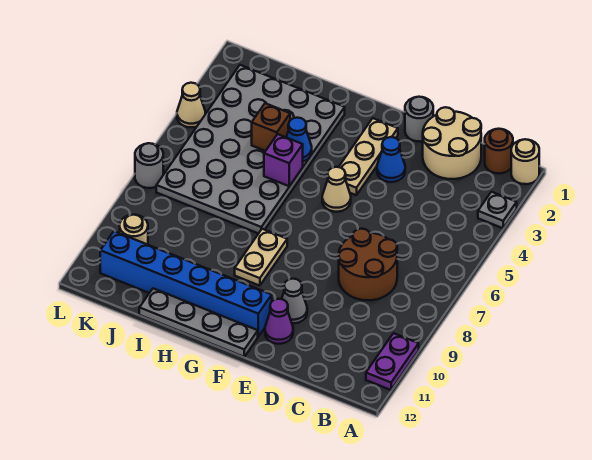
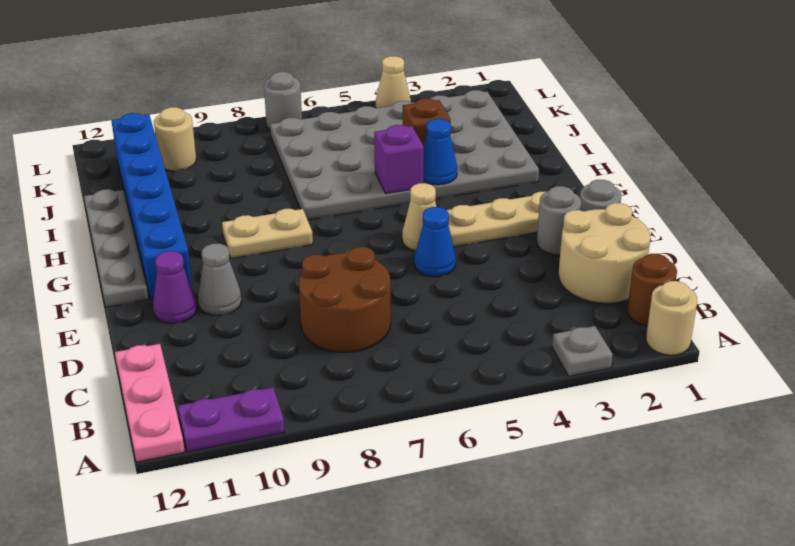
none -> pink 1x3 plate [115,344,185,462]
none -> grey 1x1 round brick [537,186,581,255]
blue 1x1 cone [377,137,405,182] -> blue 1x1 cone moved to [414,207,456,277]

